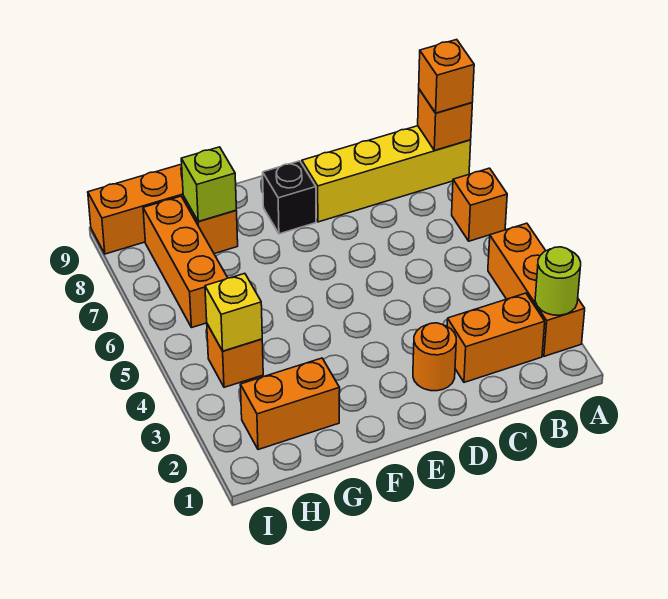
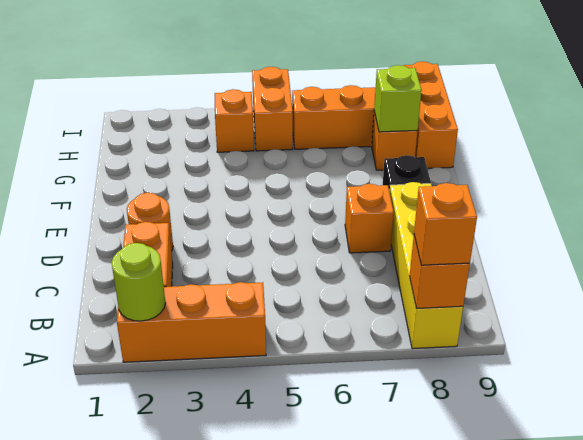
orange 1x1 brick [452,168,507,241] -> orange 1x1 brick moved to [345,184,394,253]
orange 1x2 brick [240,358,340,450] -> orange 1x2 brick moved to [252,67,293,151]
yellow 1x1 brick [205,273,262,351] -> none

